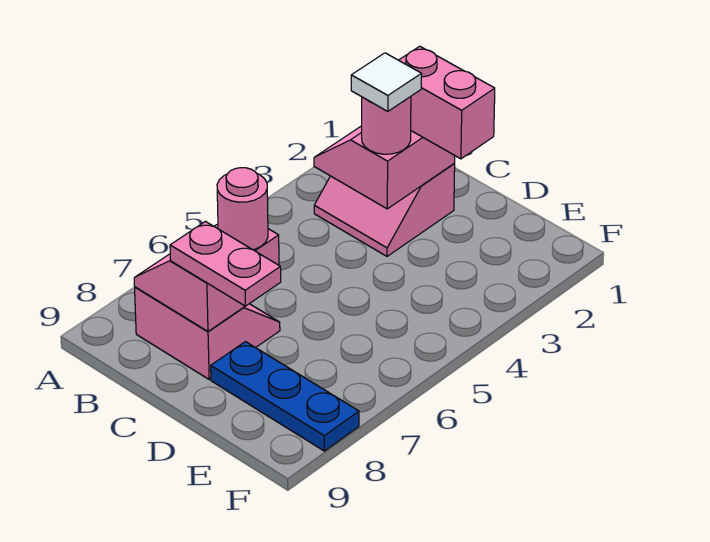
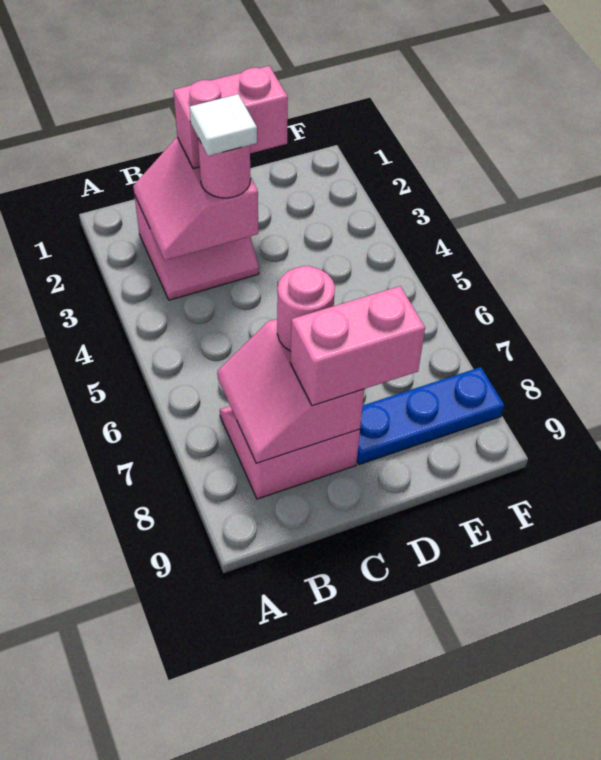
pink 1x2 plate [170,222,281,306] -> pink 1x2 brick [291,286,425,406]

